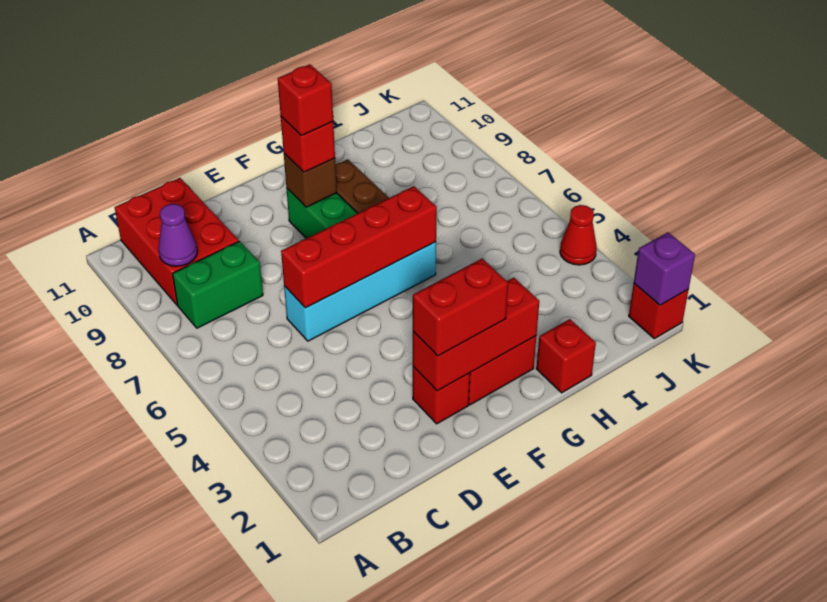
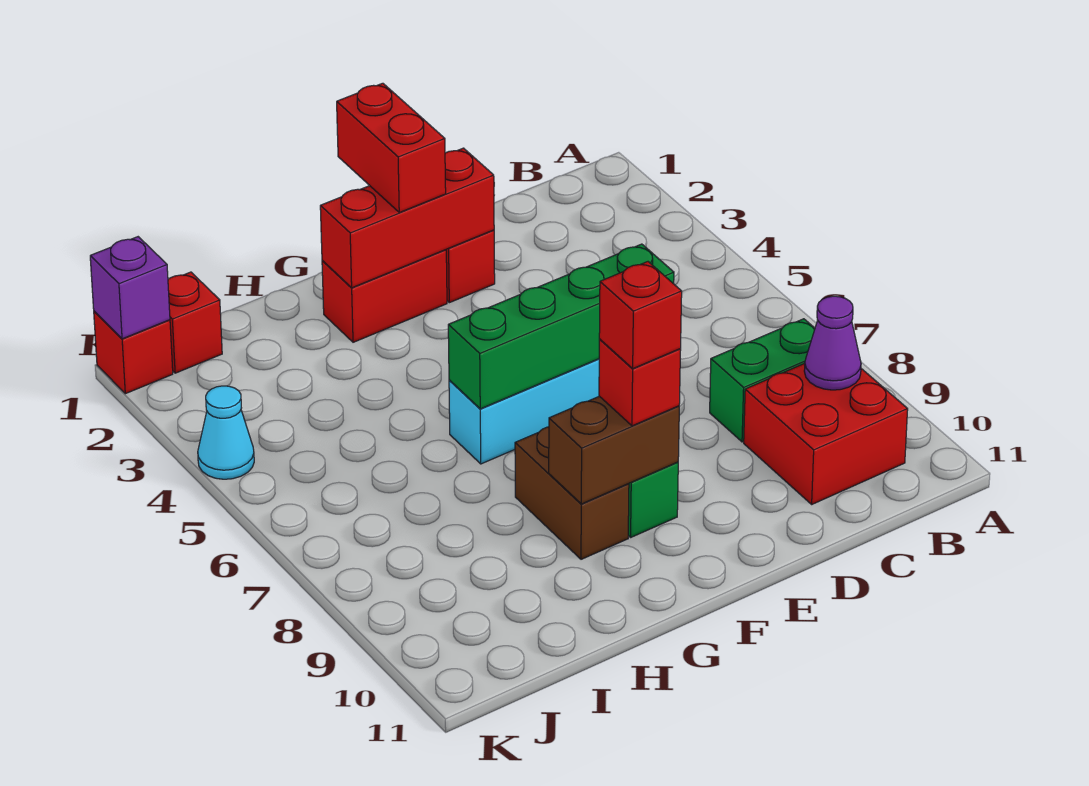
red 2x3 brick [115,178,239,305] -> red 2x2 brick [744,363,908,504]
red 1x4 brick [281,186,437,308] -> green 1x4 brick [448,244,674,409]
red 1x2 brick [413,259,508,356] -> red 1x2 brick turned to [337,83,446,212]
brown 1x1 brick [284,153,337,207] -> brown 1x2 brick [549,396,679,504]
red 1x1 brick [536,319,596,393] -> red 1x1 brick moved to [168,272,222,373]
red 1x1 cone [560,205,597,265] -> cyan 1x1 cone [198,386,254,479]

